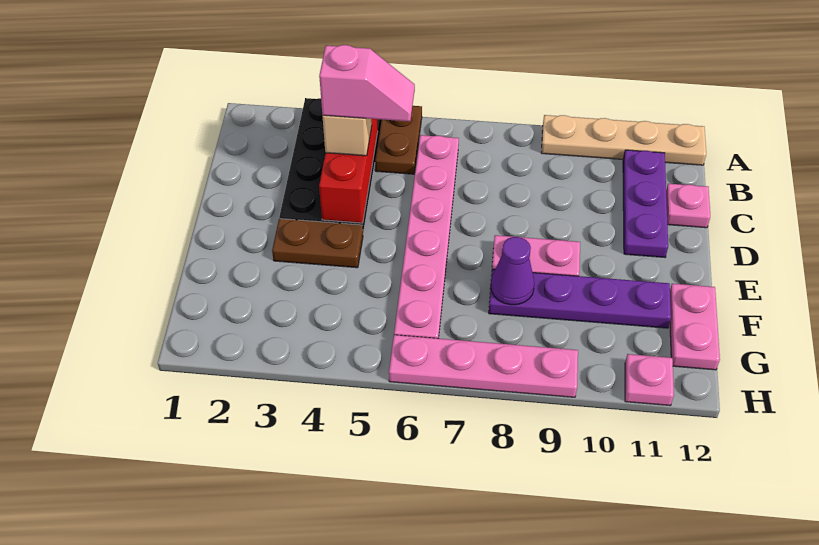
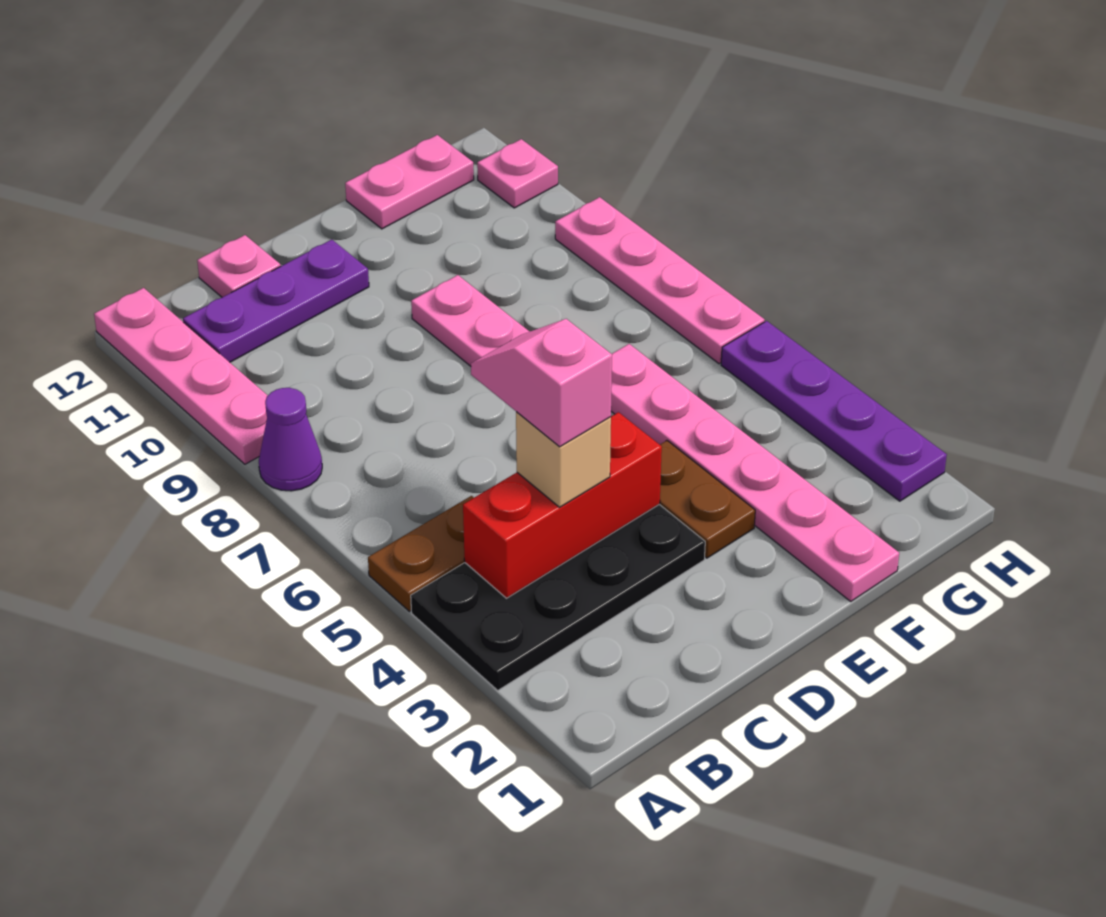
tan 1x4 plate [541,115,706,165] -> pink 1x4 plate [94,288,268,464]
pink 1x6 plate [394,135,459,338] -> pink 1x6 plate turned to [611,344,899,601]
purple 1x4 plate [489,269,671,328] -> purple 1x4 plate moved to [721,321,947,501]
purple 1x1 cone [491,237,534,305] -> purple 1x1 cone moved to [259,388,322,491]

